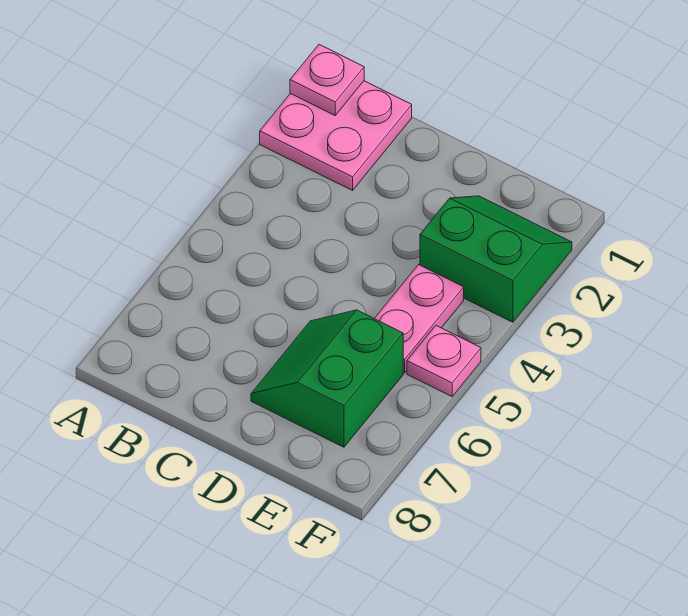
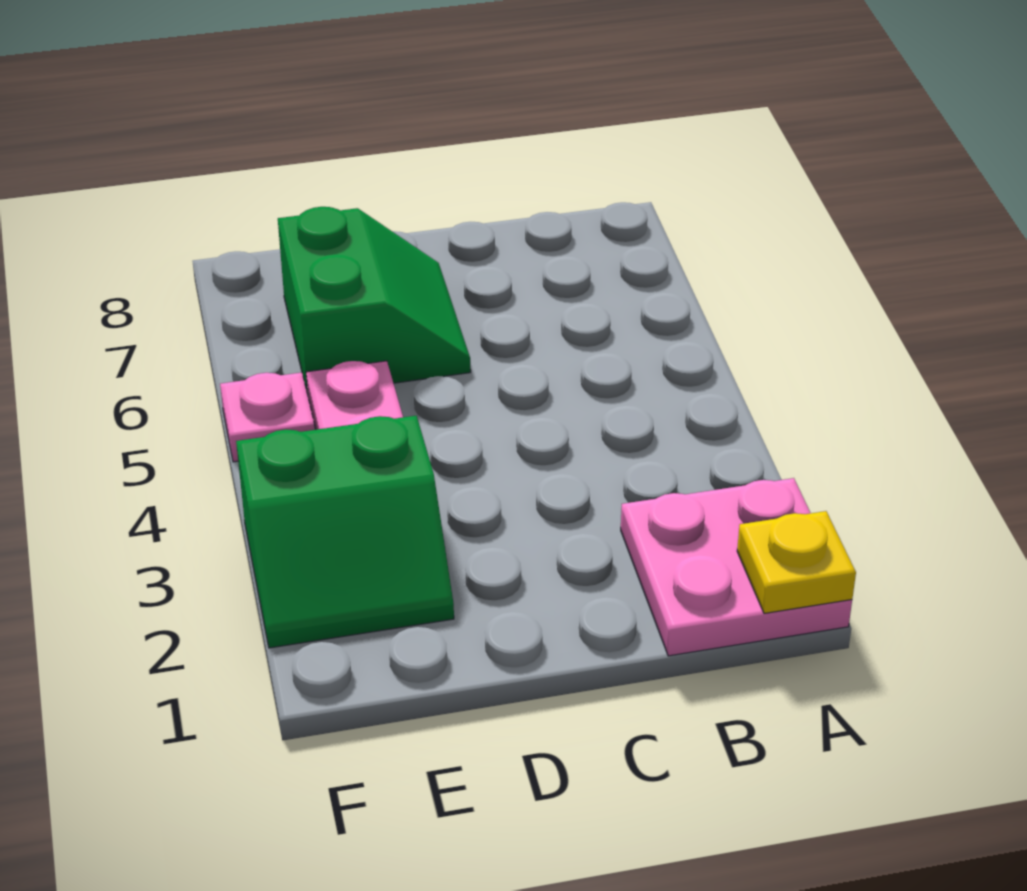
pink 1x1 plate [290,45,364,115] -> yellow 1x1 plate [737,511,856,613]

